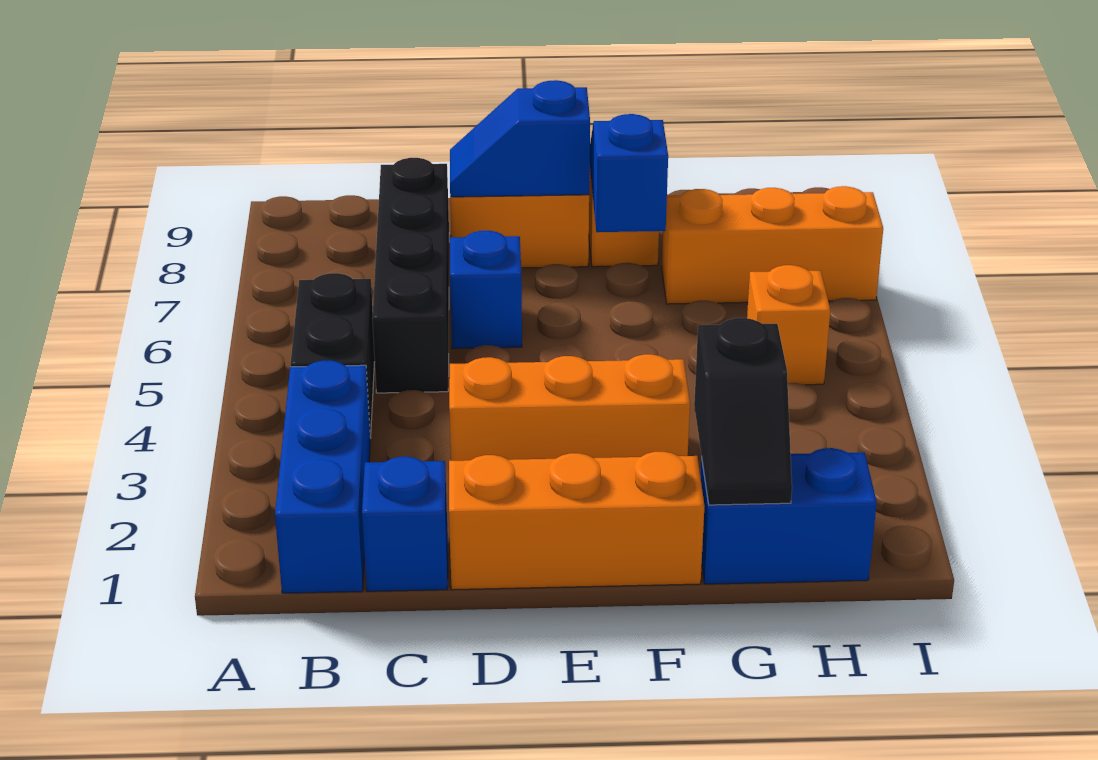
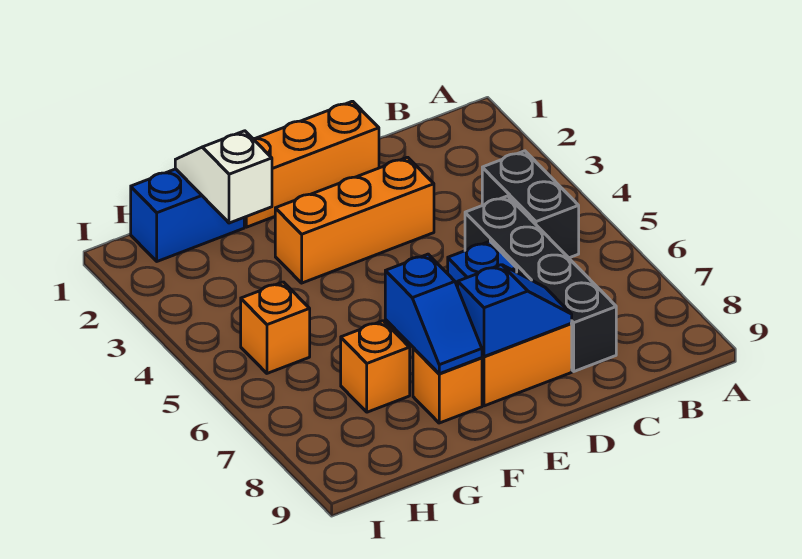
blue 1x3 brick [275,360,370,593] -> none
blue 1x1 brick [362,457,448,591] -> none
black 1x2 slope [694,318,792,505] -> white 1x2 slope [175,131,272,223]
orange 1x3 brick [662,186,883,304] -> orange 1x1 brick [341,321,410,412]

